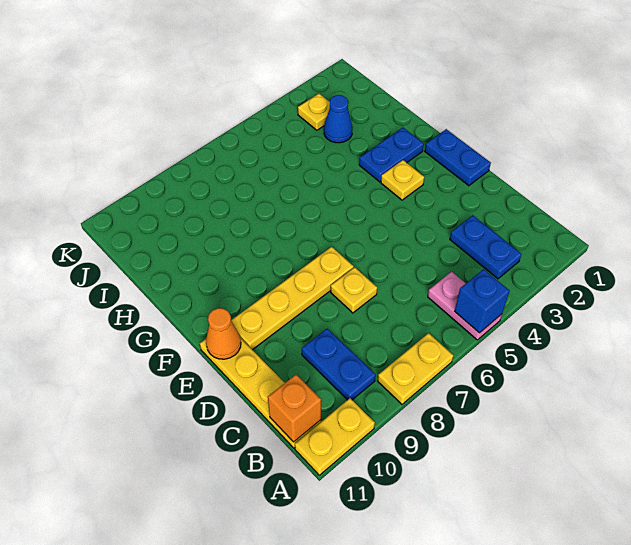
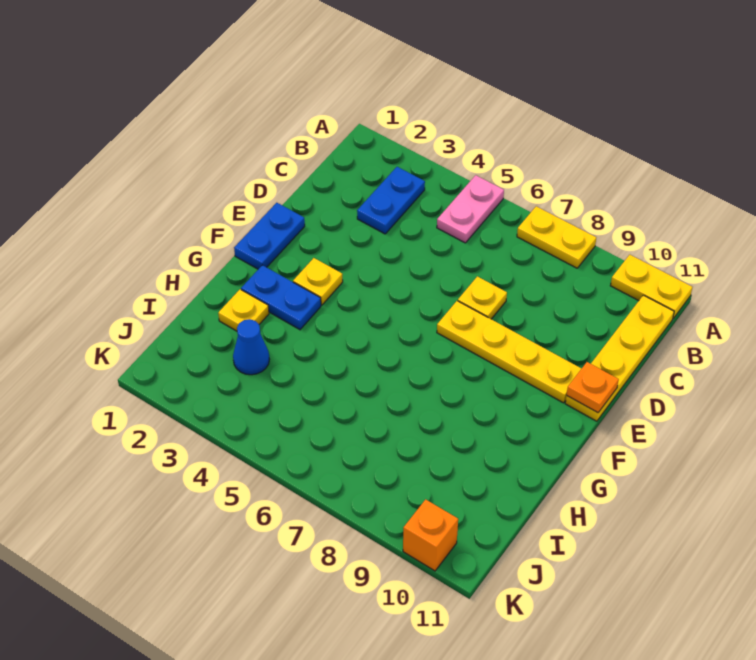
blue 1x1 brick [455,269,510,333] -> none
blue 1x2 plate [302,329,376,400] -> none
orange 1x1 brick [268,375,321,442] -> orange 1x1 brick moved to [403,499,458,571]
orange 1x1 cone [206,308,241,359] -> orange 1x1 plate [567,362,619,413]
yellow 1x1 plate [298,94,330,130] -> yellow 1x1 plate moved to [218,289,269,331]

